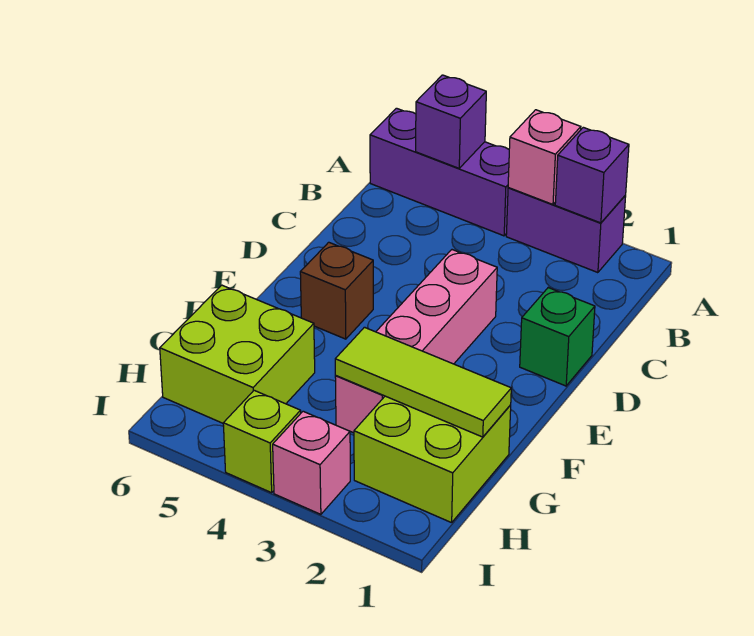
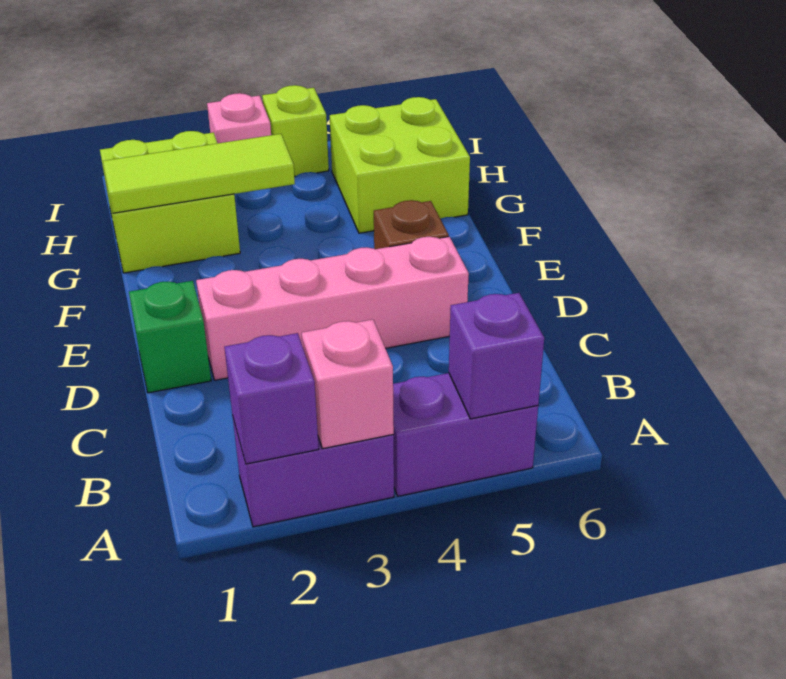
purple 1x3 brick [370,108,509,236] -> purple 1x2 brick [393,373,538,496]
pink 1x4 brick [335,250,497,433] -> pink 1x4 brick turned to [196,237,469,380]

